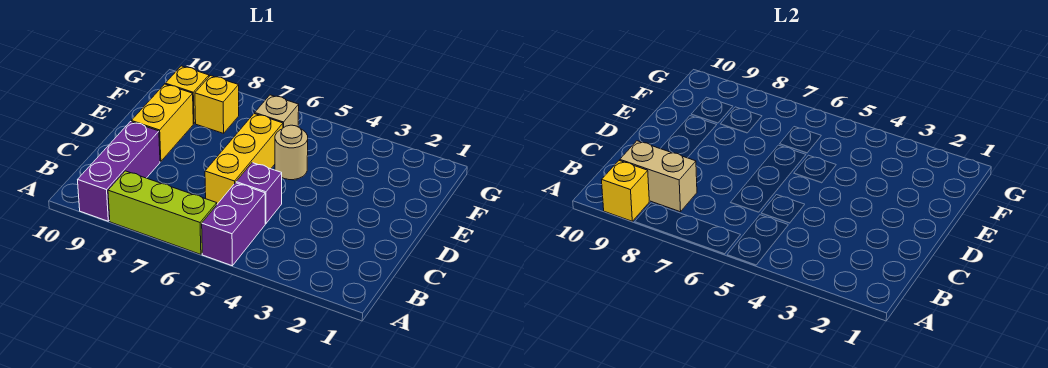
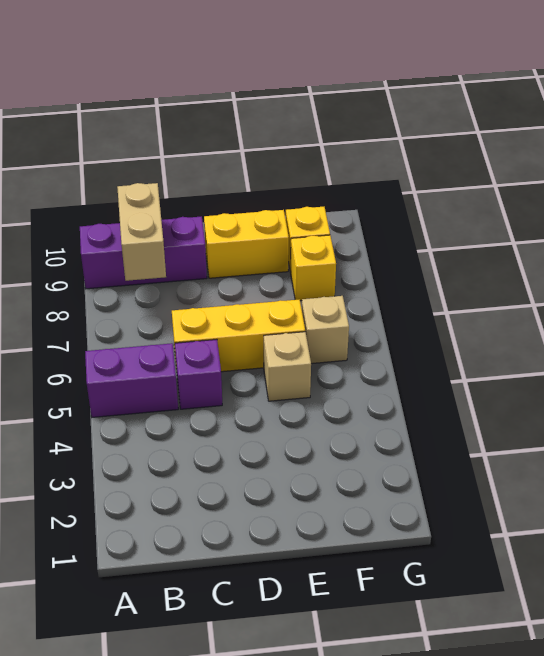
lime 1x3 brick [108,171,217,254] -> none
yellow 1x1 brick [602,161,649,221] -> none
tan 1x1 round brick [275,125,308,180] -> tan 1x1 brick [264,332,311,401]

